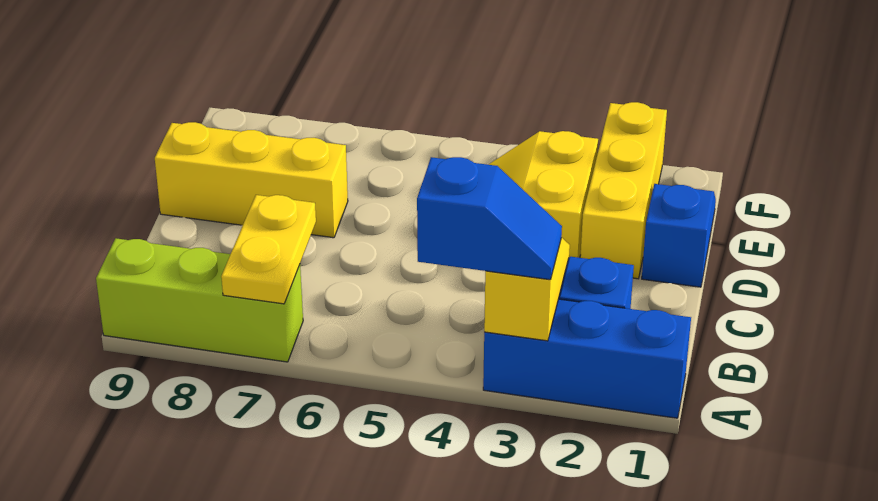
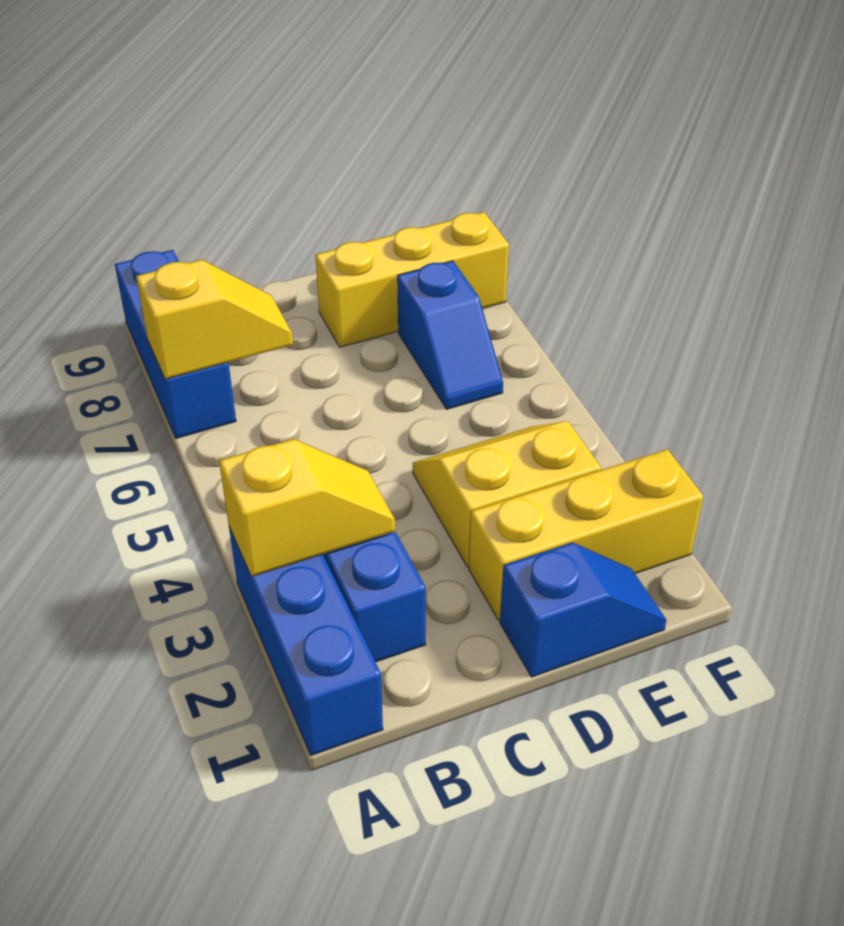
blue 1x2 slope [417,157,562,280] -> blue 1x2 slope moved to [397,261,503,409]
lime 1x3 brick [96,238,303,362] -> blue 1x3 brick [115,250,236,438]
yellow 1x2 plate [221,195,316,304] -> yellow 1x2 slope [136,260,293,379]
yellow 1x3 brick [155,122,348,238] -> yellow 1x3 brick turned to [315,212,509,347]

